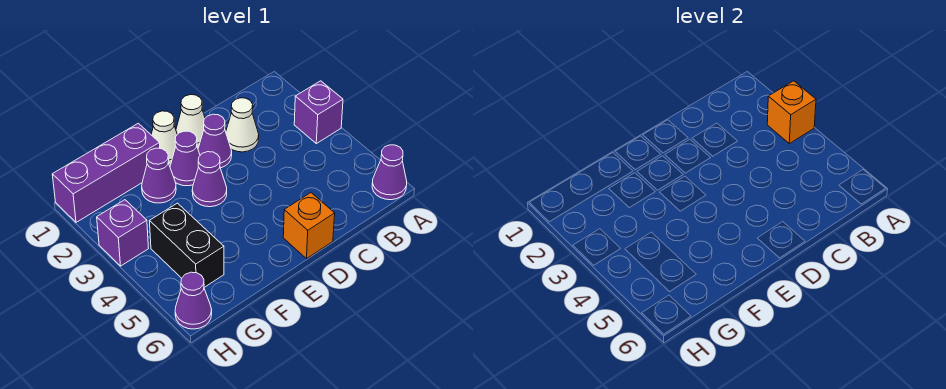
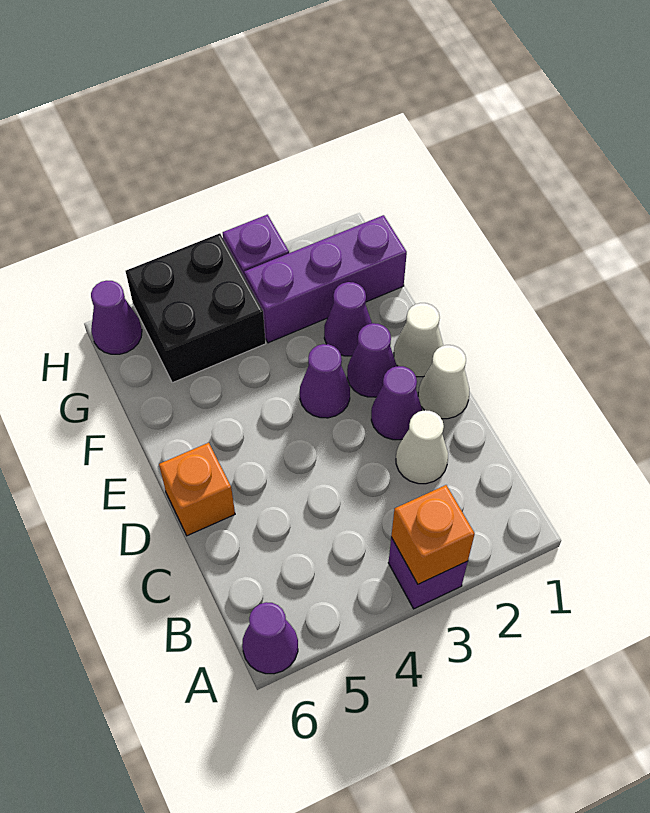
purple 1x3 brick [52,123,160,222] -> purple 1x3 brick turned to [244,215,407,343]
black 1x2 brick [150,203,224,287] -> black 2x2 brick [126,233,266,383]

